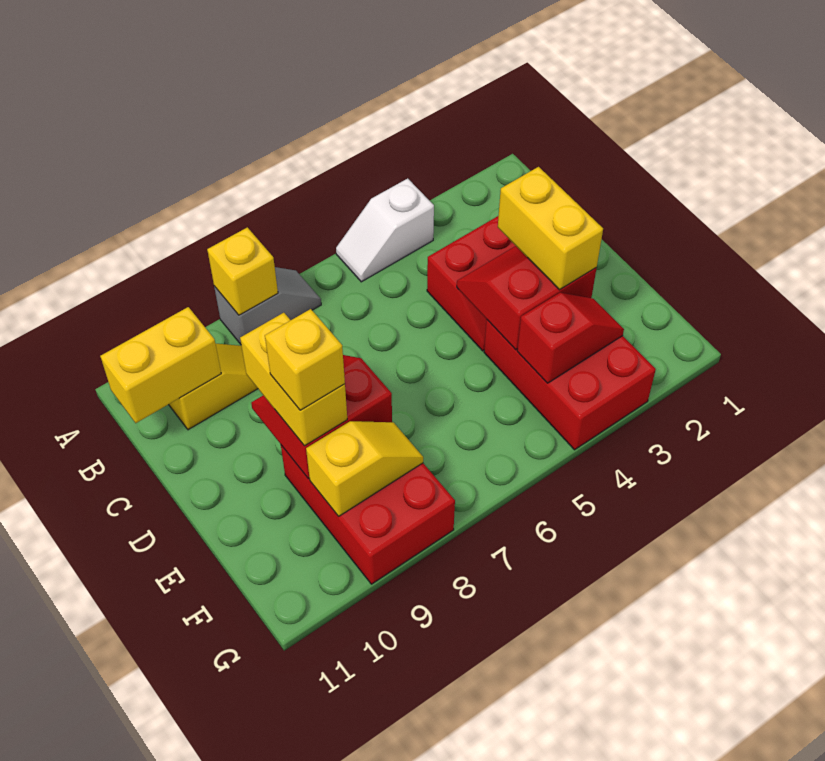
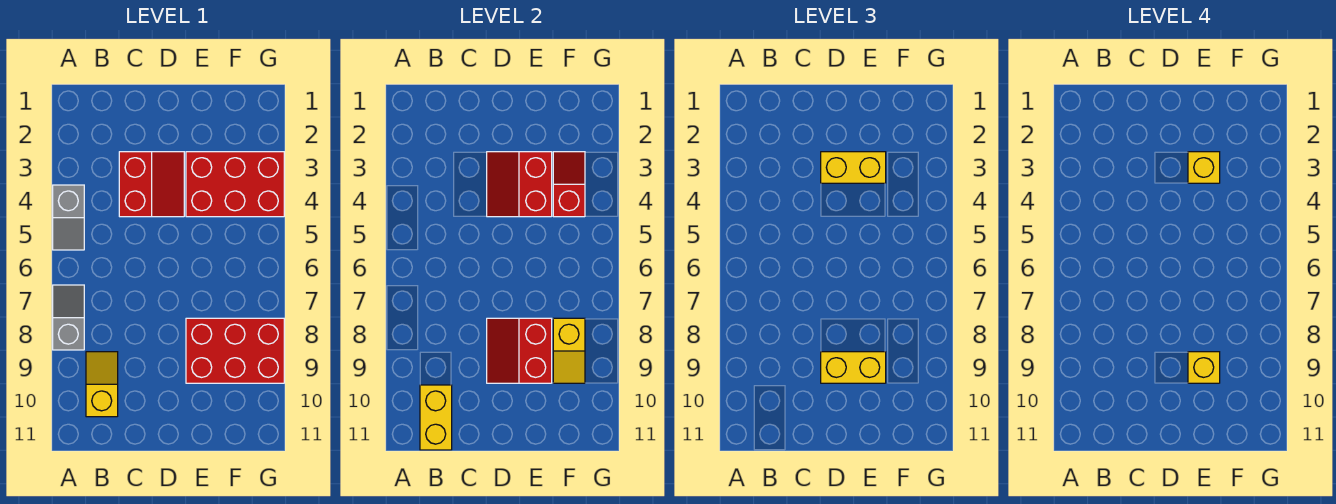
white 1x2 slope [336,178,434,282] -> grey 1x2 slope [53,185,84,250]
yellow 1x1 brick [207,227,278,315] -> yellow 1x1 brick moved to [1188,152,1220,183]
yellow 1x2 slope [306,421,423,516] -> yellow 1x2 slope turned to [553,318,585,383]

